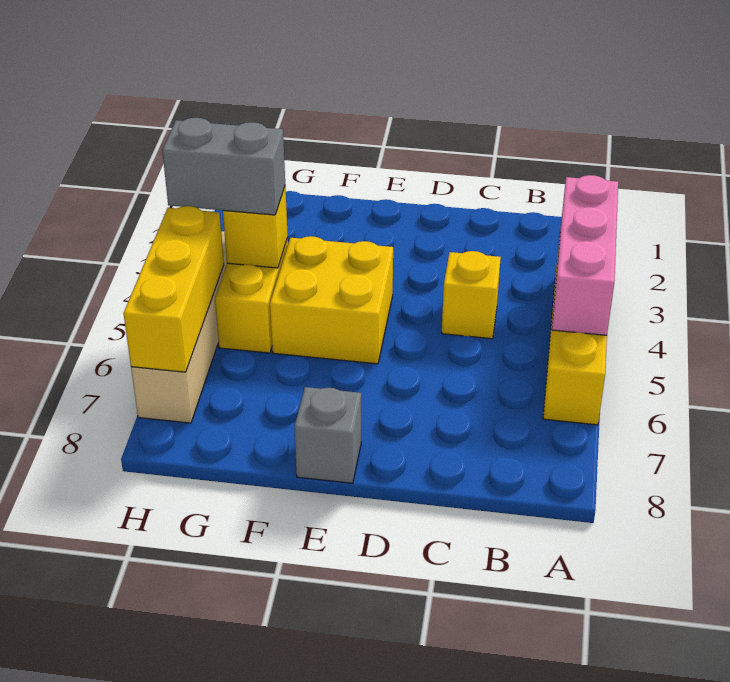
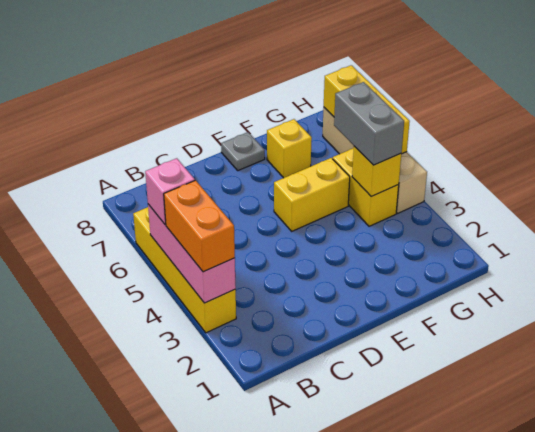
none -> orange 1x2 brick [164,180,235,272]
none -> pink 1x1 brick [145,158,195,225]
yellow 1x1 brick [442,251,501,339] -> yellow 1x1 brick moved to [267,119,312,178]
yellow 2x2 brick [270,236,393,364] -> yellow 1x2 brick [274,158,350,231]
grey 1x1 brick [294,387,361,483] -> grey 1x1 plate [221,132,265,171]
grey 1x2 brick [162,118,285,215] -> grey 1x2 brick turned to [334,82,404,165]

